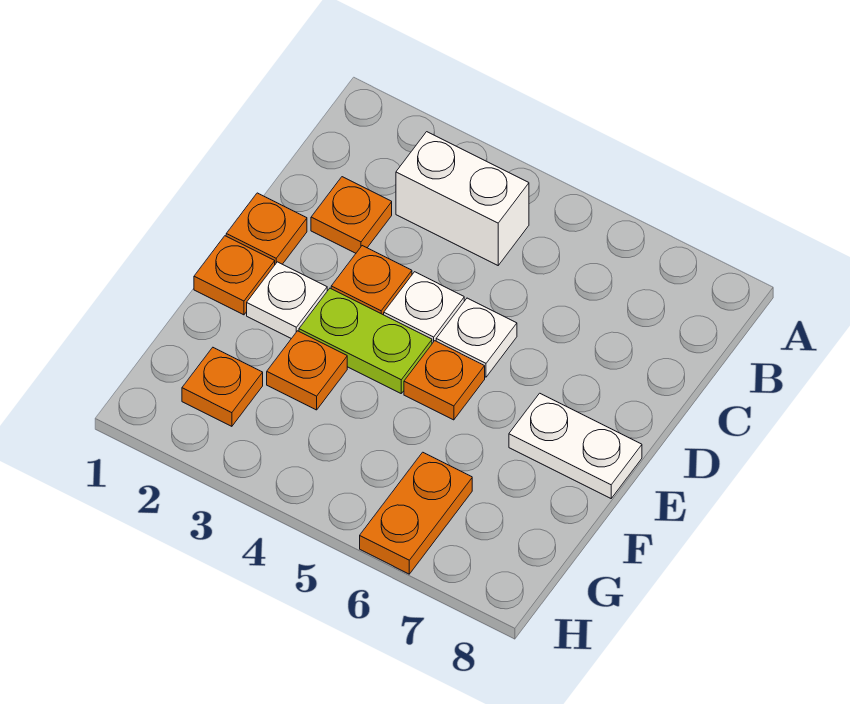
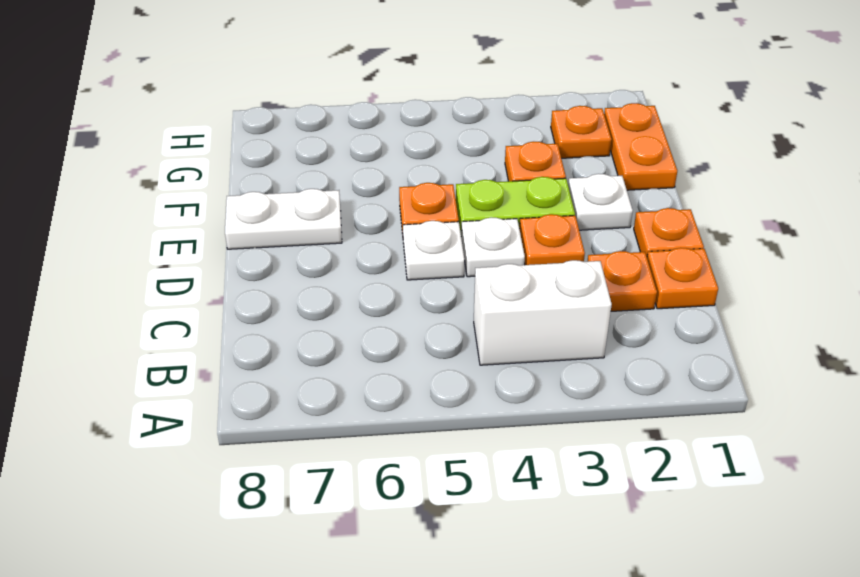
orange 1x1 plate [194,236,275,315] -> orange 1x1 plate moved to [647,248,718,309]
orange 1x2 plate [360,452,472,574] -> orange 1x2 plate moved to [604,103,677,190]

